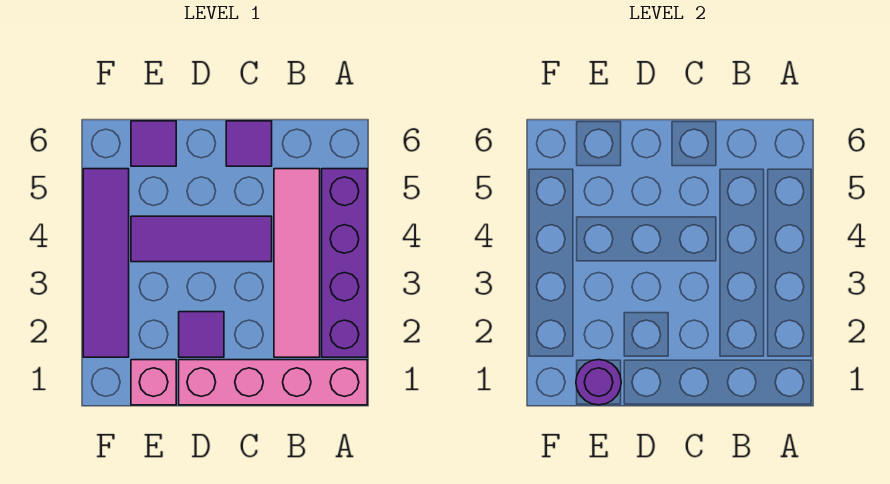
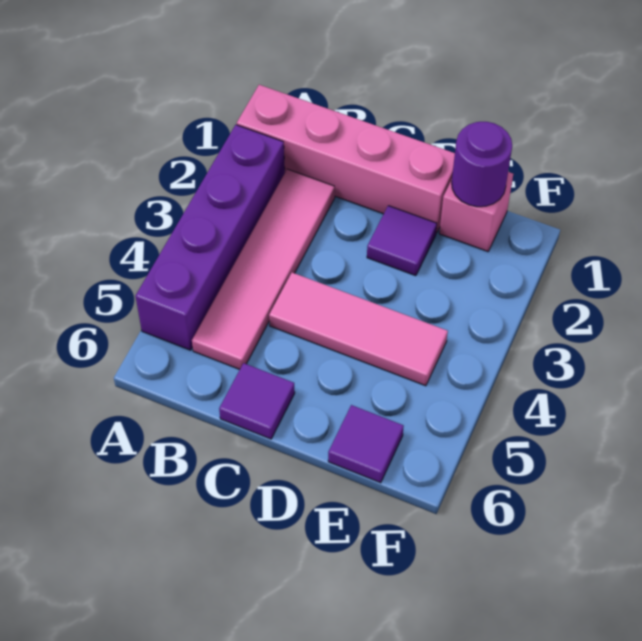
purple 1x3 tile [131,216,272,262] -> pink 1x3 tile [269,273,448,386]
purple 1x4 tile [83,169,129,357] -> none

